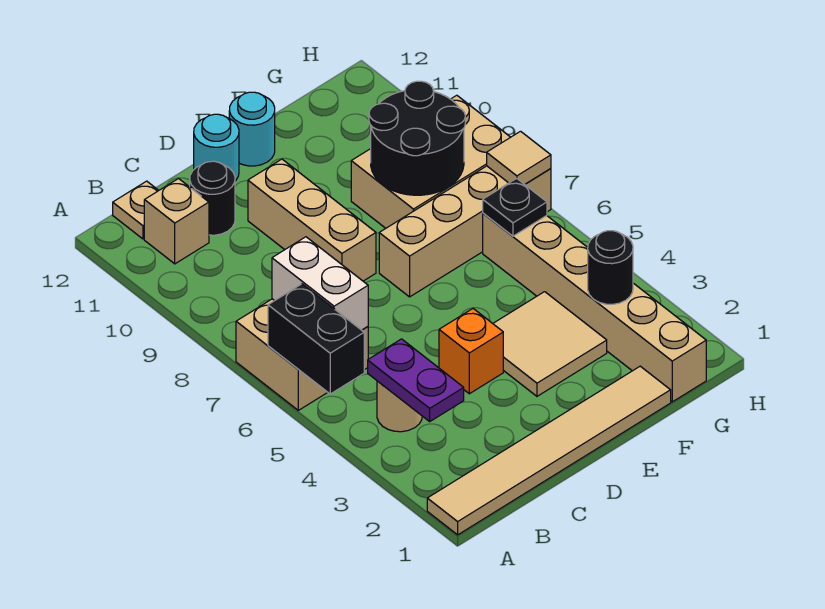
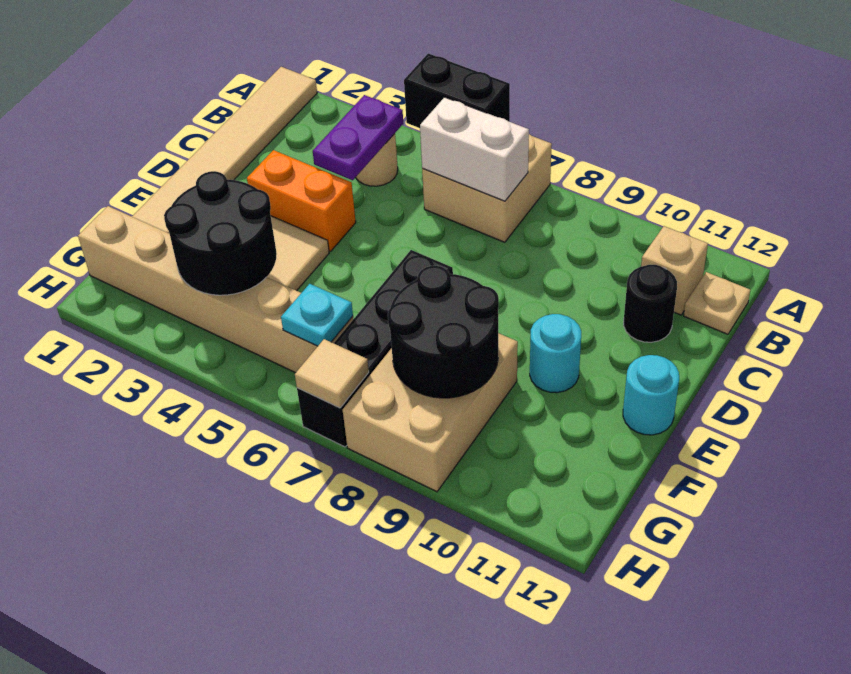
purple 1x2 plate [368,339,464,421] -> purple 1x2 plate turned to [313,95,403,180]
orange 1x1 brick [439,309,503,394] -> orange 1x2 brick [247,150,356,251]
tan 1x3 brick [248,159,376,281] -> none
cyan 1x1 round brick [194,114,239,181] -> cyan 1x1 round brick moved to [530,314,581,393]
tan 1x4 brick [379,166,551,297] -> black 1x4 brick [297,250,453,447]
black 1x1 round brick [588,231,633,304] -> black 2x2 round brick [164,171,277,295]
black 1x1 plate [483,178,547,236] -> cyan 1x1 plate [281,284,353,346]

